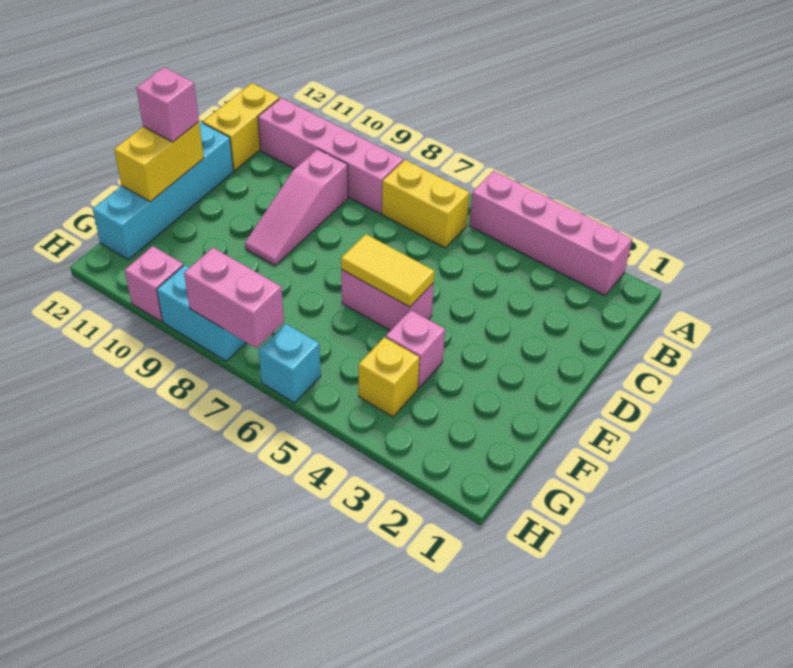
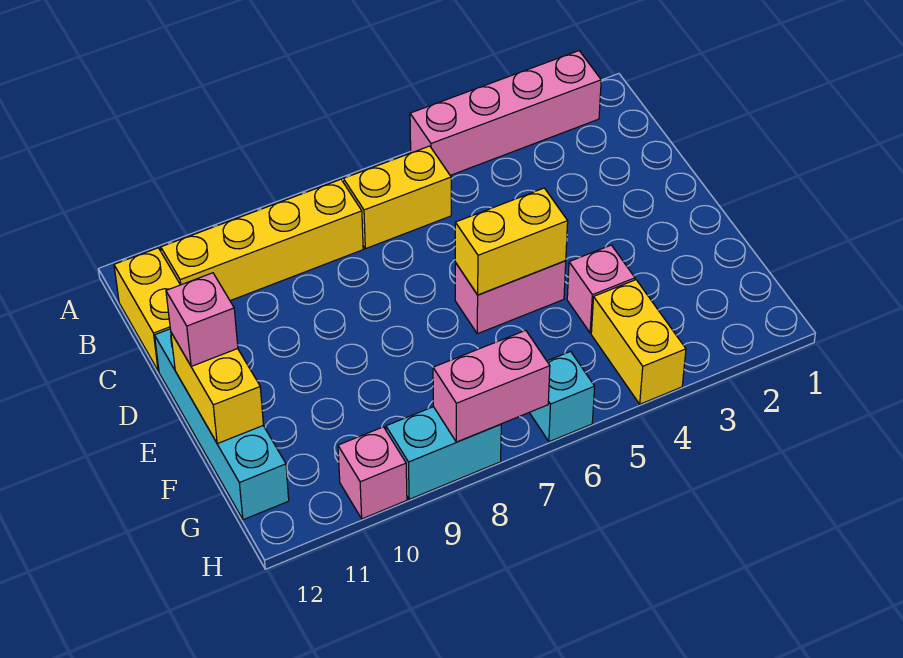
pink 1x4 brick [258,98,403,214] -> yellow 1x4 brick [161,179,363,301]
pink 1x3 slope [245,149,348,265] -> none
yellow 1x2 tile [341,234,435,307] -> yellow 1x2 brick [455,188,568,295]
yellow 1x1 brick [359,337,420,417] -> yellow 1x2 brick [591,280,686,404]

